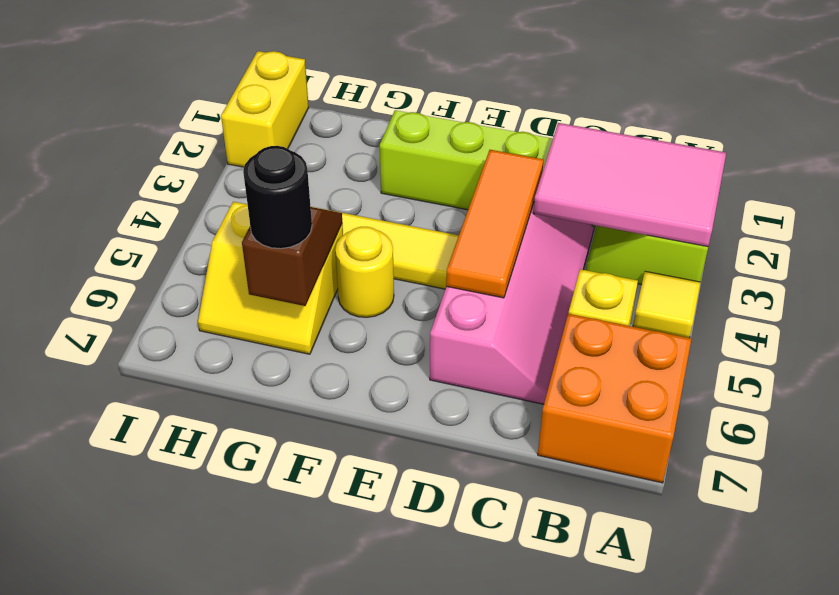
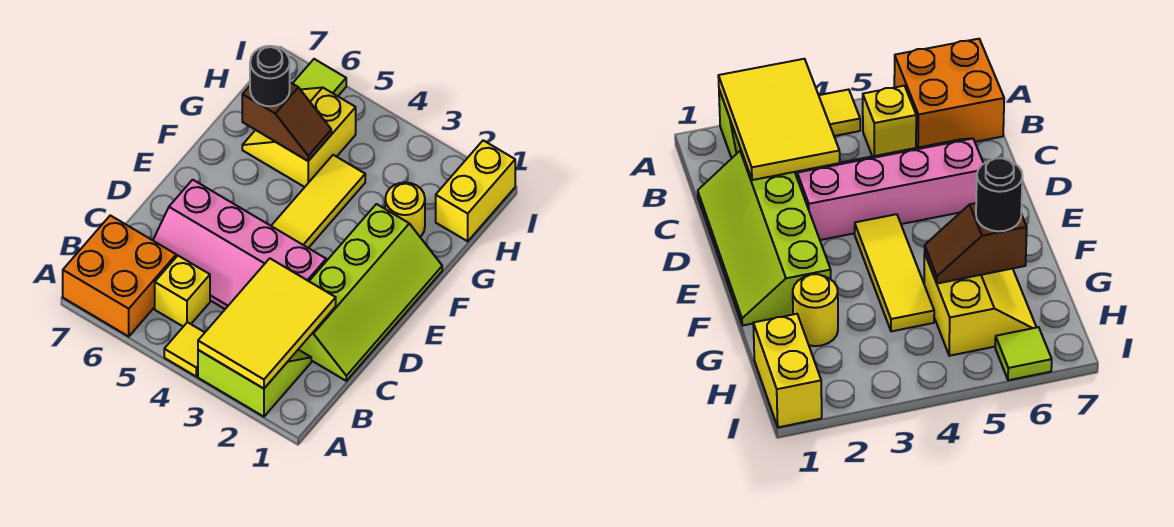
pink 2x3 tile [533,123,726,247] -> yellow 2x3 tile [198,258,336,389]
orange 1x3 tile [446,150,544,298] -> none
yellow 1x1 round brick [335,227,394,317] -> yellow 1x1 round brick moved to [385,182,425,237]
yellow 1x2 brick [221,51,309,167] -> yellow 1x2 brick turned to [436,140,515,241]
none -> lime 1x1 tile [293,59,346,96]

